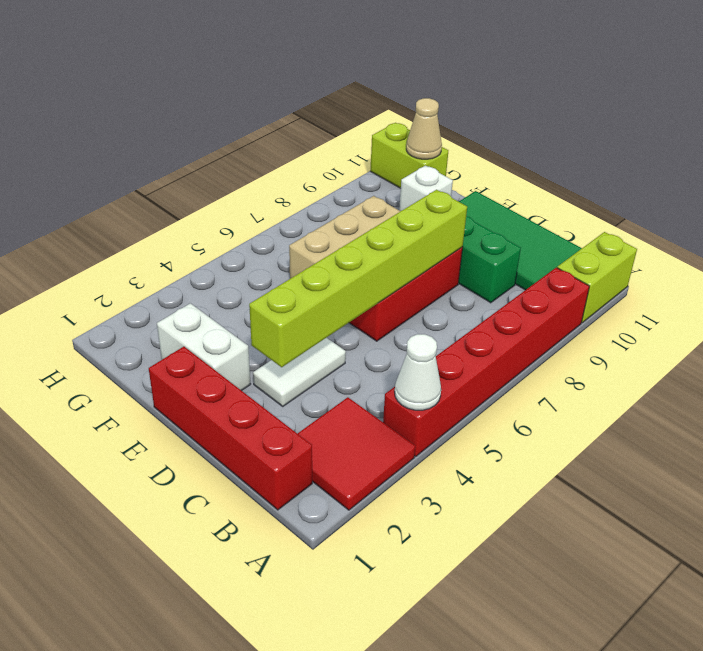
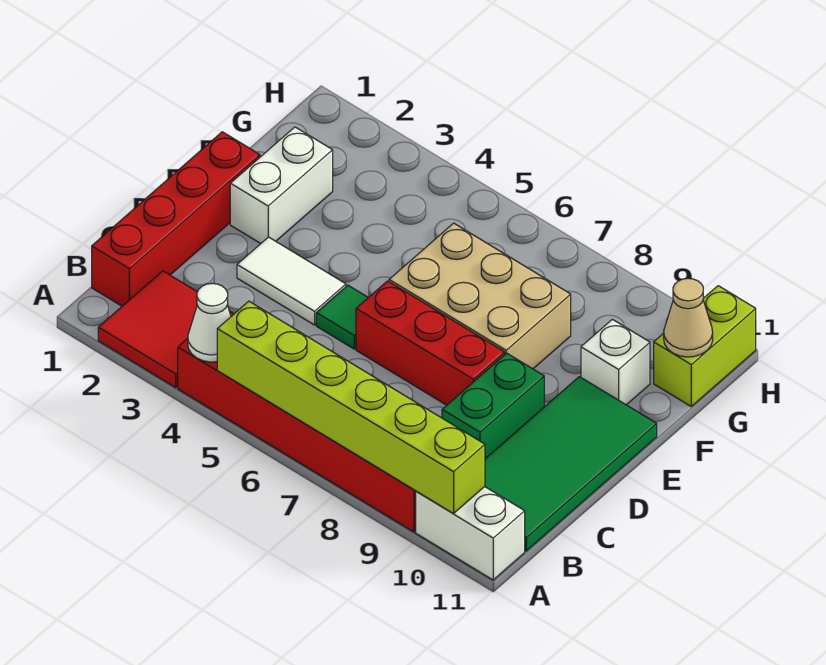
lime 1x2 brick [557,232,637,323] -> white 1x2 brick [416,487,525,580]
lime 1x6 brick [249,190,467,367] -> lime 1x6 brick moved to [217,301,485,514]
none -> green 1x1 tile [316,285,368,349]

